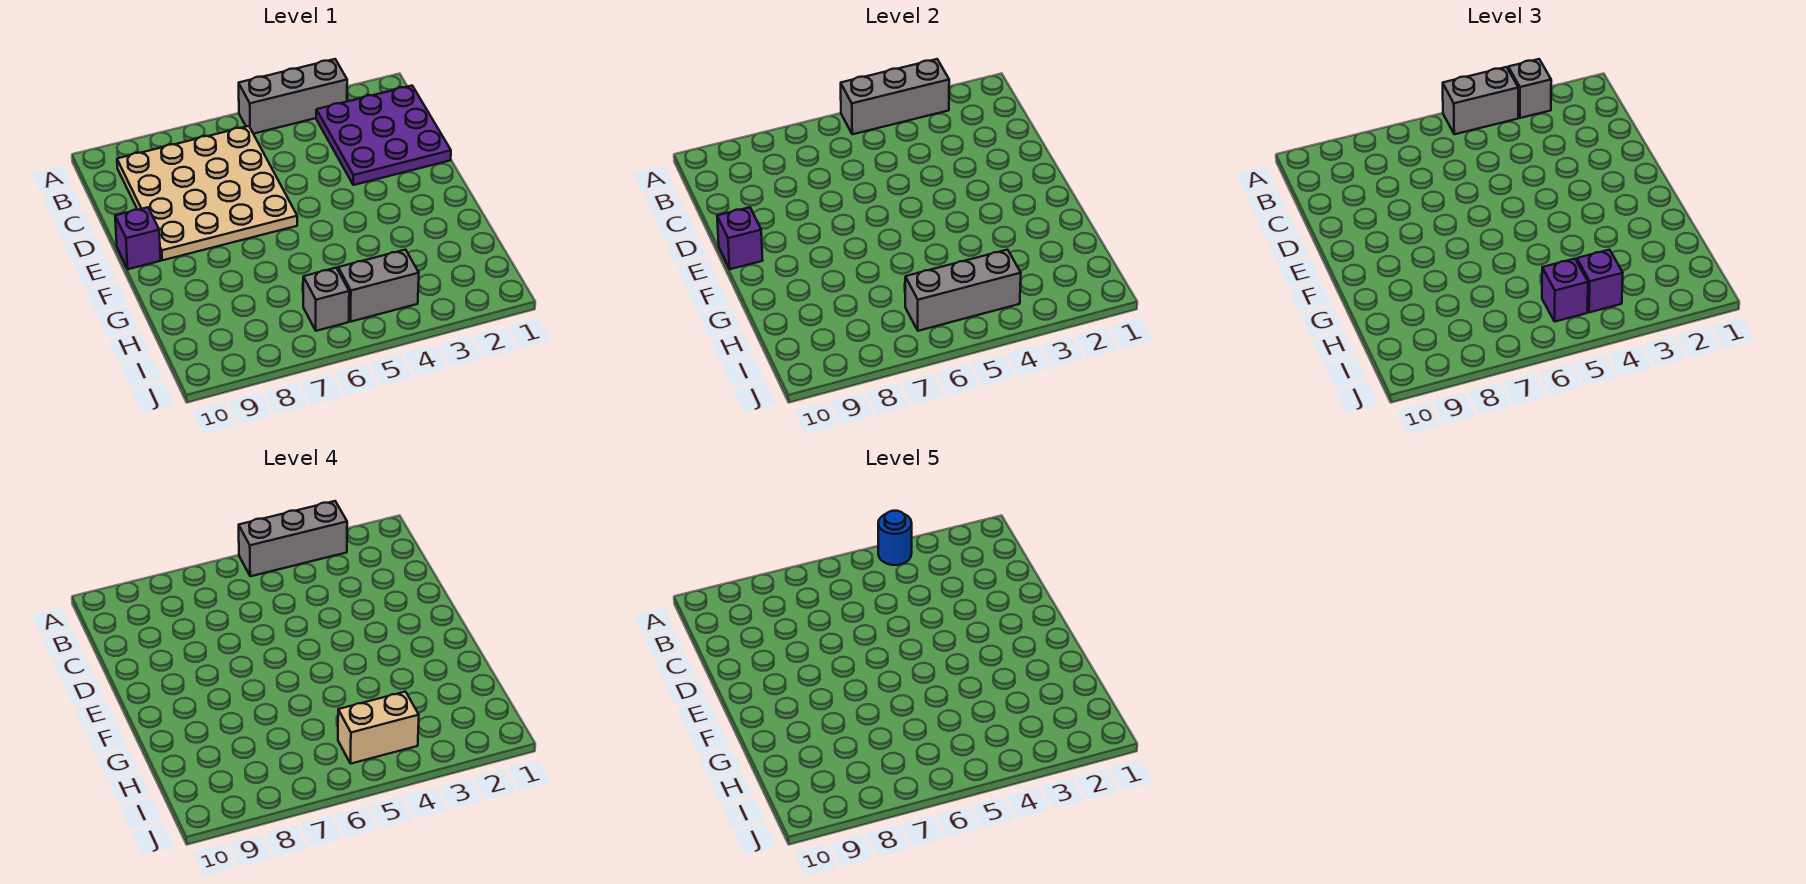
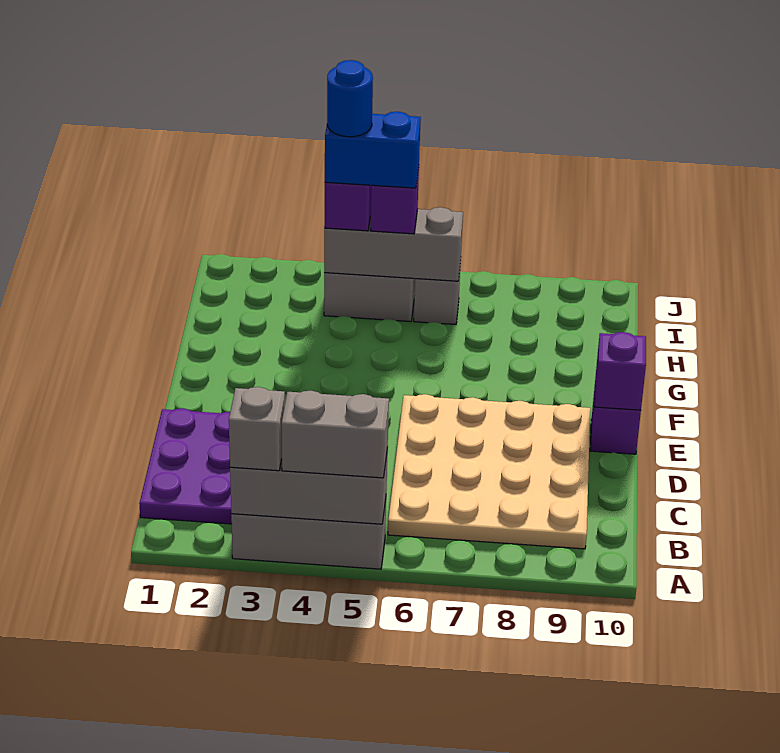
grey 1x3 brick [239,501,347,576] -> none
blue 1x1 round brick [878,511,912,565] -> blue 1x1 round brick moved to [327,60,373,137]
tan 1x2 brick [338,692,419,764] -> blue 1x2 brick [325,112,421,188]

